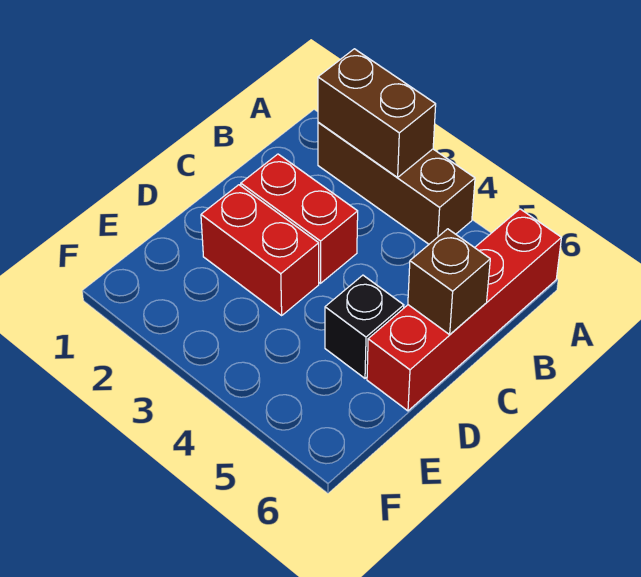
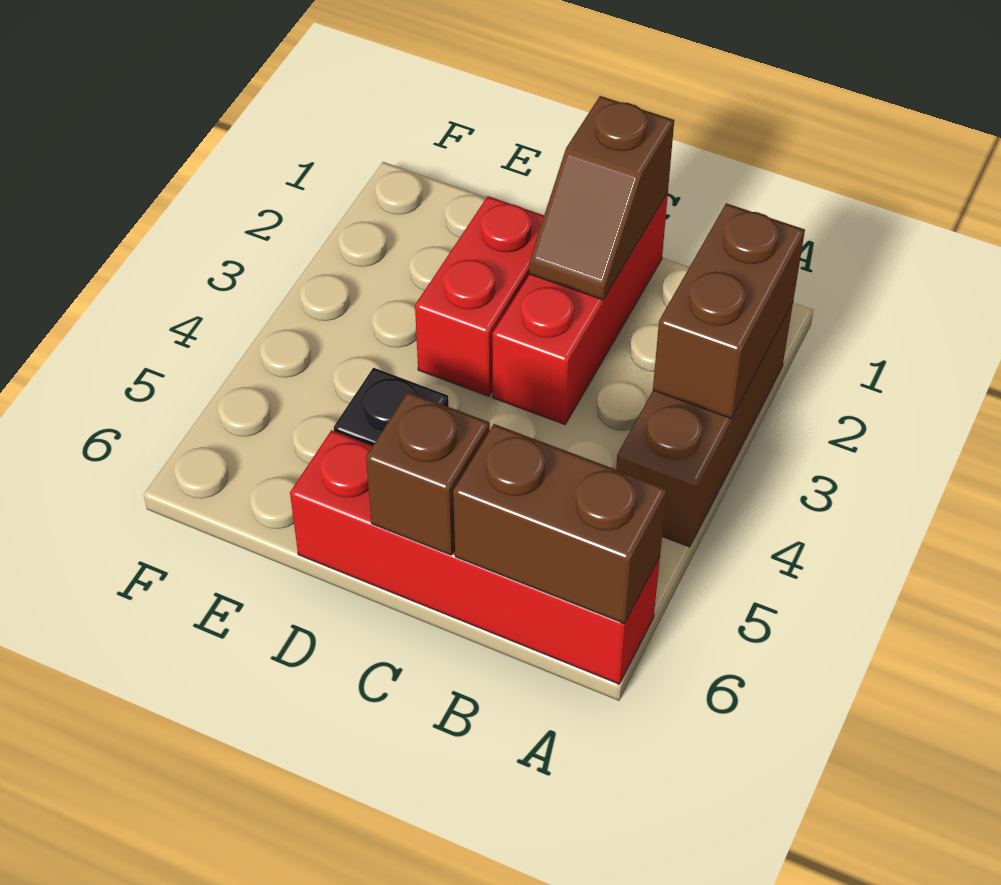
none -> brown 1x2 brick [453,424,667,623]
none -> brown 1x2 slope [529,96,674,300]
red 1x2 brick [241,154,358,283] -> red 1x3 brick [492,193,668,425]

